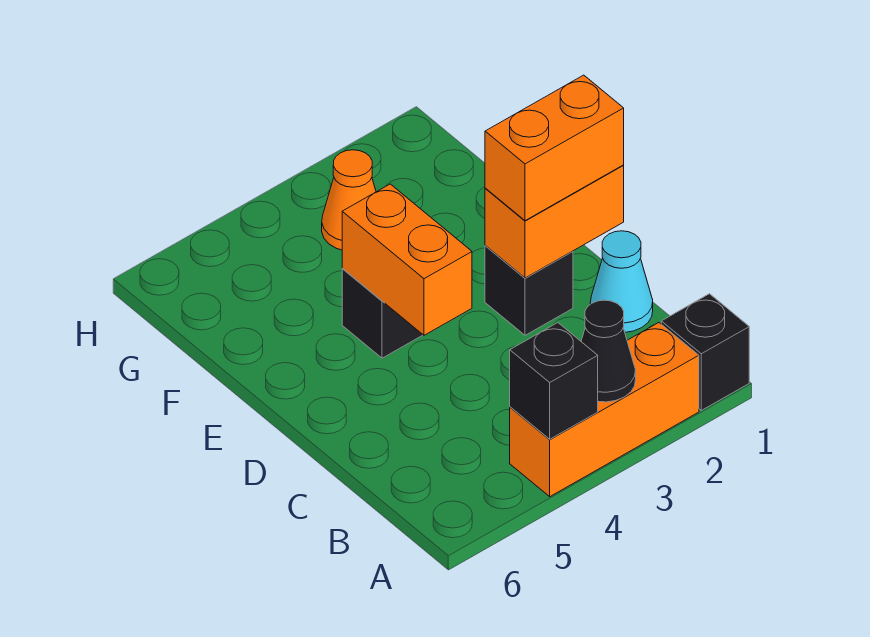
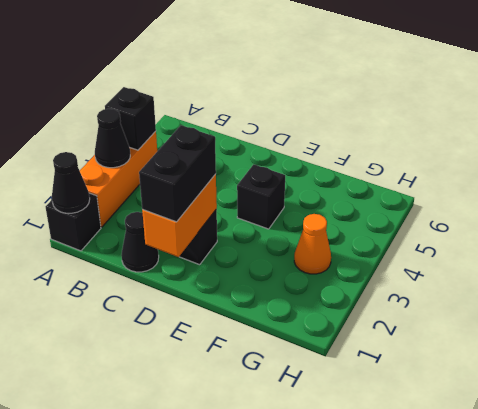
none -> black 1x1 cone [52,152,90,213]
cyan 1x1 cone [590,231,653,332] -> black 1x1 cone [121,212,159,272]
orange 1x2 brick [485,75,624,221] -> black 1x2 brick [139,125,216,222]
orange 1x2 brick [342,184,472,335] -> none

